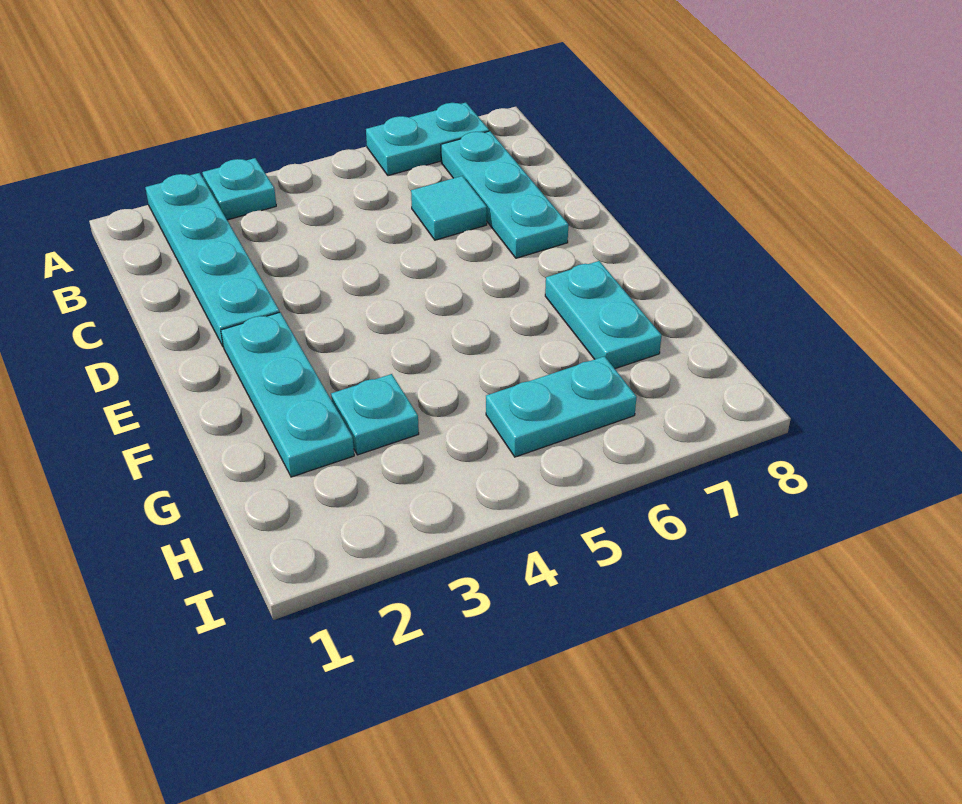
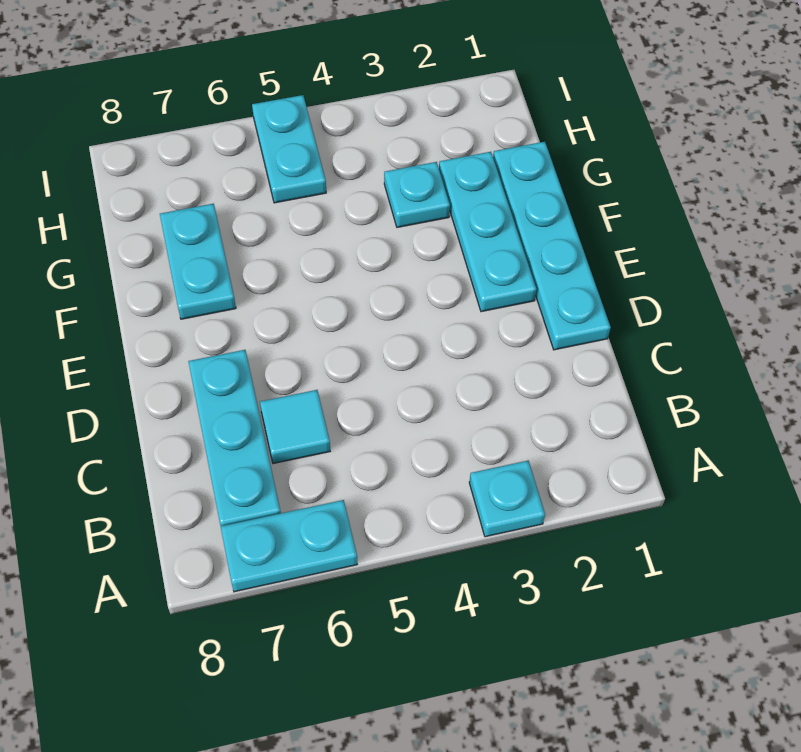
cyan 1x4 plate [145,173,279,347] -> cyan 1x4 plate moved to [493,142,611,350]
cyan 1x2 plate [486,356,637,457] -> cyan 1x2 plate turned to [252,95,326,203]

